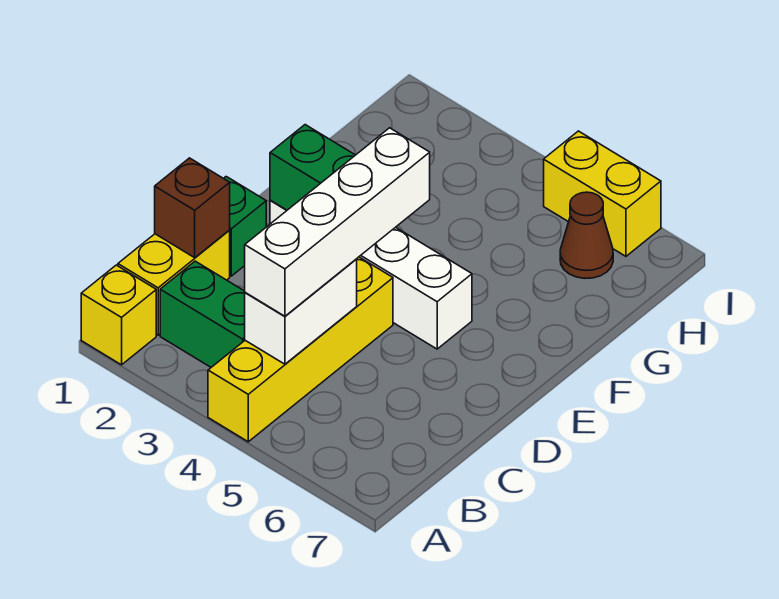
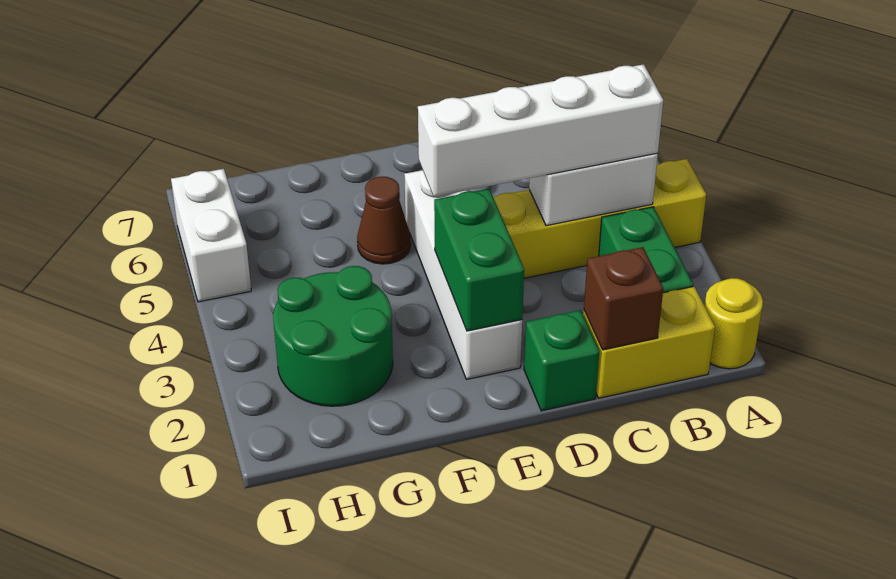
yellow 1x1 brick [81,265,156,365] -> yellow 1x1 round brick [705,278,763,369]
none -> green 2x2 round brick [273,266,393,406]
brown 1x1 cone [560,192,613,278] -> brown 1x1 cone moved to [357,177,411,264]
yellow 1x2 brick [544,131,661,256] -> white 1x2 brick [171,169,251,302]

